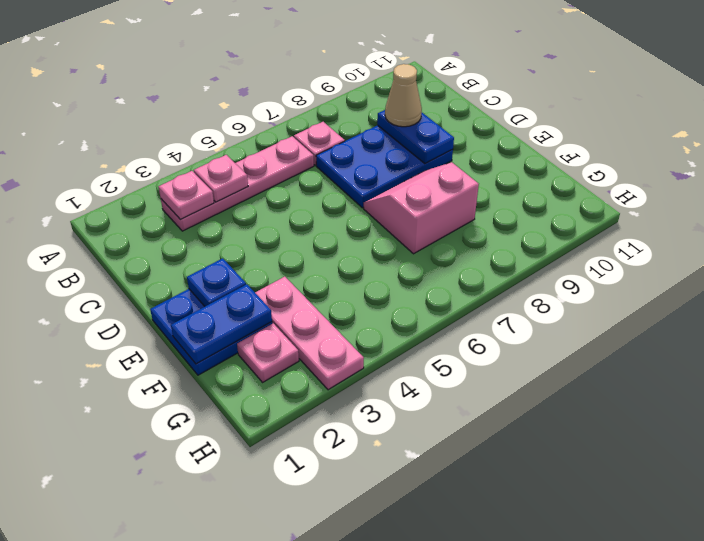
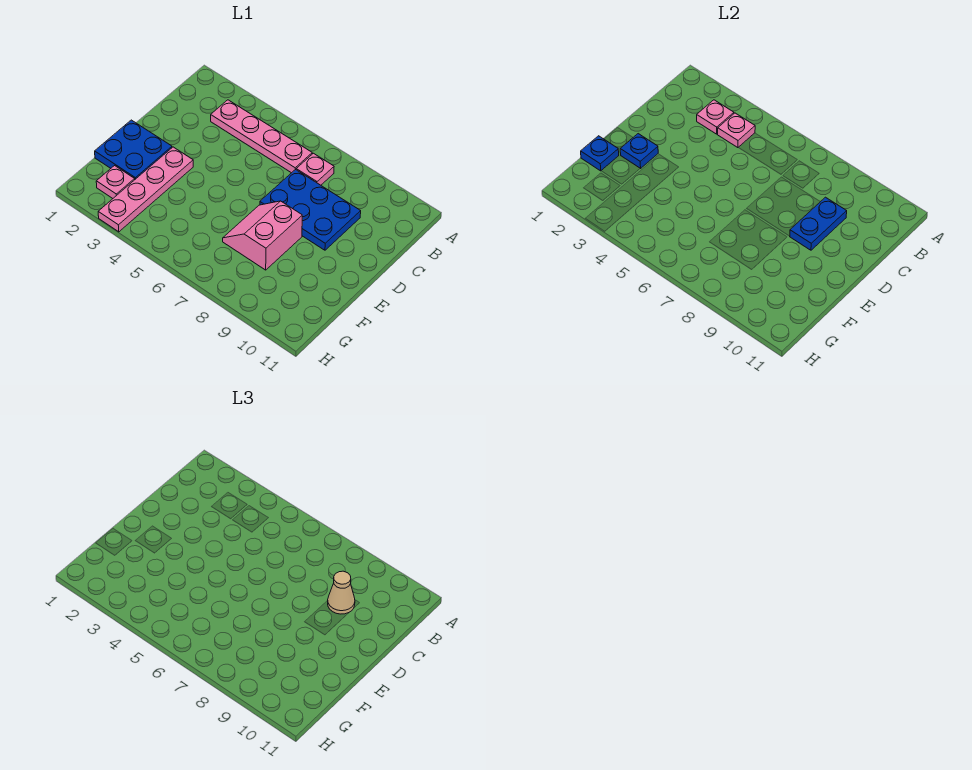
pink 2x2 slope [364,162,479,254] -> pink 2x2 slope turned to [223,201,302,270]
blue 1x2 plate [171,284,272,364] -> blue 1x1 plate [581,136,619,171]
pink 1x3 plate [255,277,364,390] -> pink 1x4 plate [98,147,193,232]

